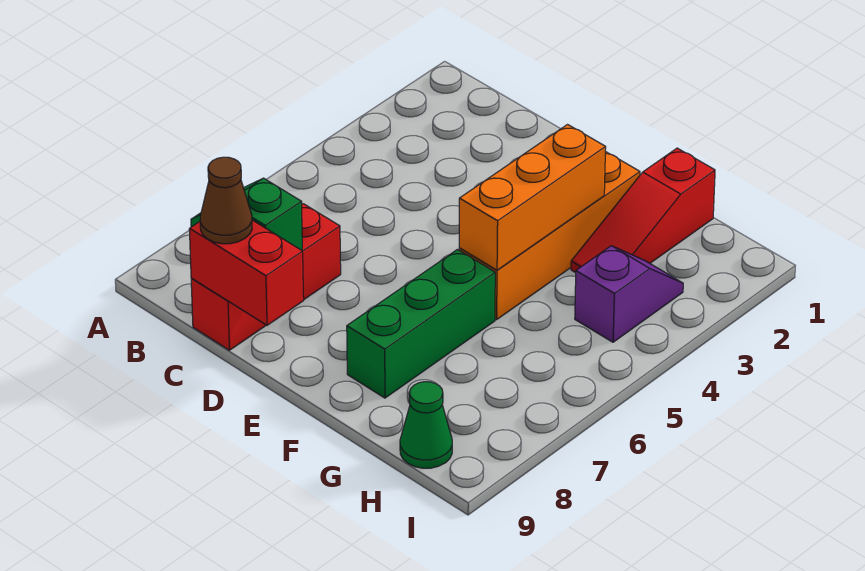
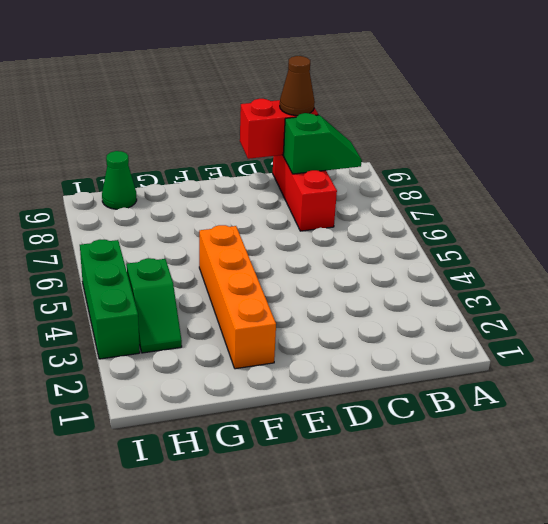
orange 1x3 brick [459,125,606,270] -> none
green 1x3 brick [347,250,495,398] -> green 1x3 brick moved to [80,240,140,359]
red 1x3 slope [571,148,715,273] -> none
purple 1x2 slope [575,246,683,342] -> green 1x2 slope [127,258,182,353]

